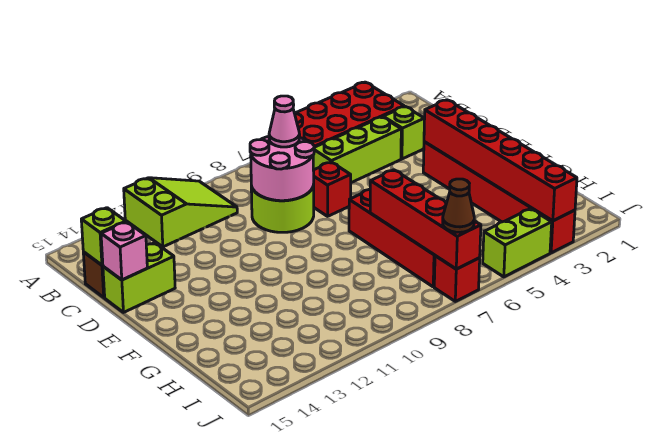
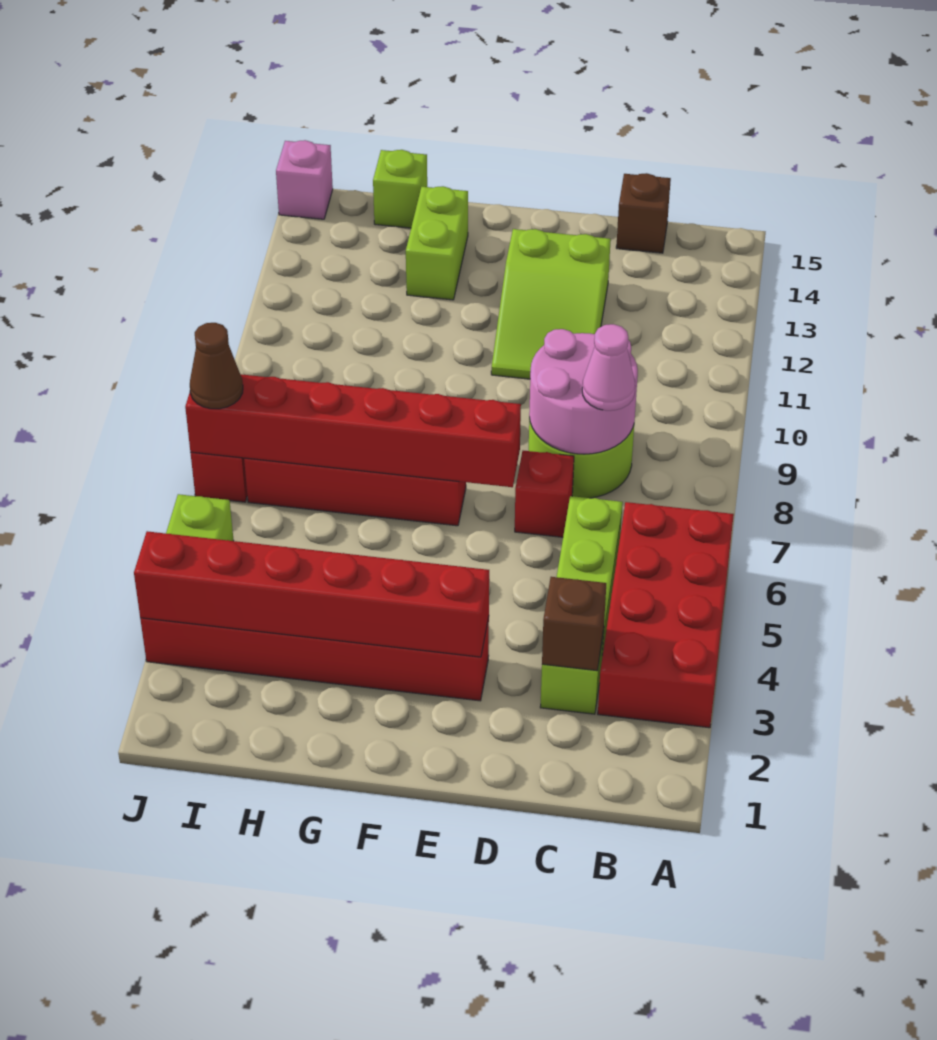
lime 2x3 slope [124,178,237,247] -> lime 2x3 slope moved to [491,229,611,379]
none -> brown 1x1 brick [542,577,606,671]
lime 1x1 brick [81,208,126,265] -> lime 1x1 brick moved to [373,150,427,228]
lime 1x2 brick [103,243,175,312] -> lime 1x2 brick moved to [406,186,468,300]
pink 1x1 brick [101,222,147,280] -> pink 1x1 brick moved to [276,140,333,219]
red 1x4 brick [370,170,481,269] -> red 1x6 brick [185,374,521,487]

